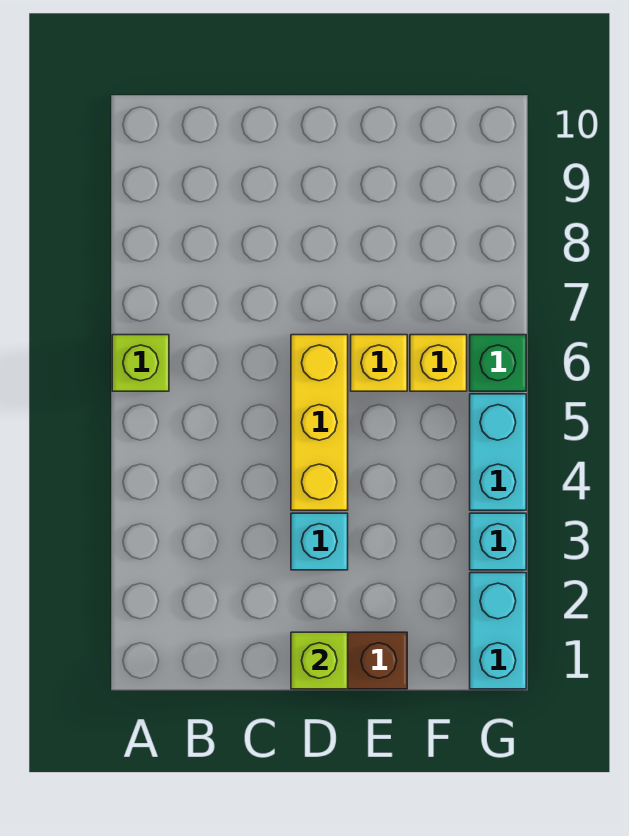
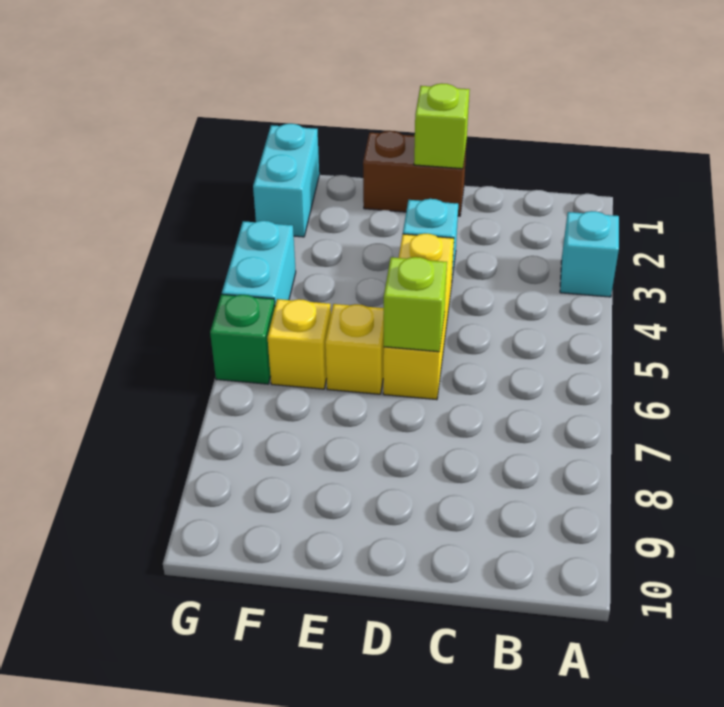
lime 1x1 brick [112,335,169,391] -> lime 1x1 brick moved to [384,257,447,352]
cyan 1x1 brick [470,513,526,570] -> cyan 1x1 brick moved to [560,211,619,297]

